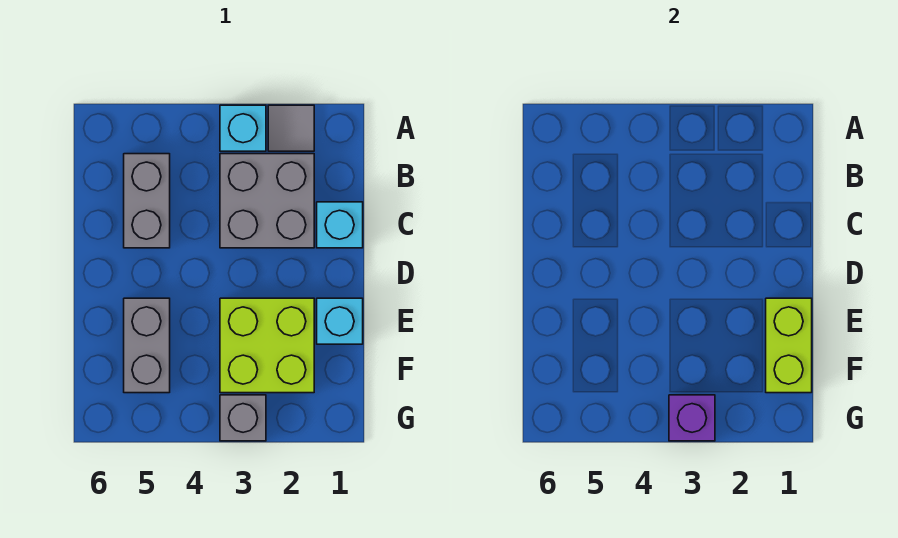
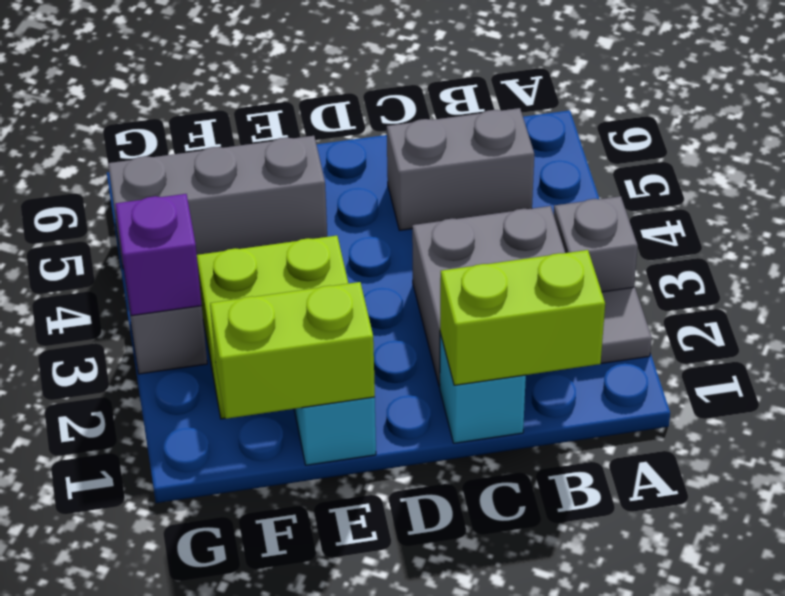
cyan 1x1 brick [220,105,266,151] -> grey 1x1 brick [554,196,638,292]
none -> lime 1x2 brick [440,250,605,385]
grey 1x2 brick [124,298,170,393] -> grey 1x3 brick [108,136,327,269]

